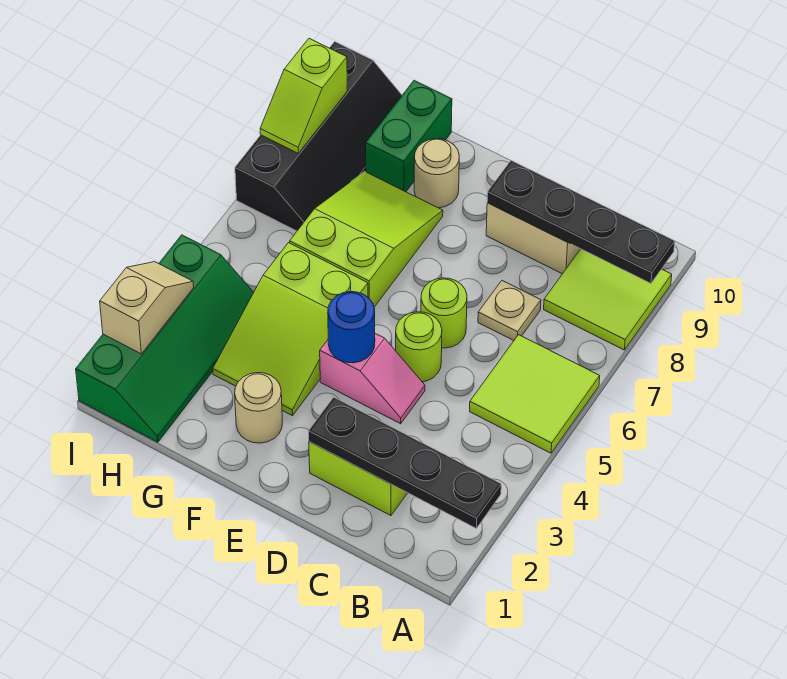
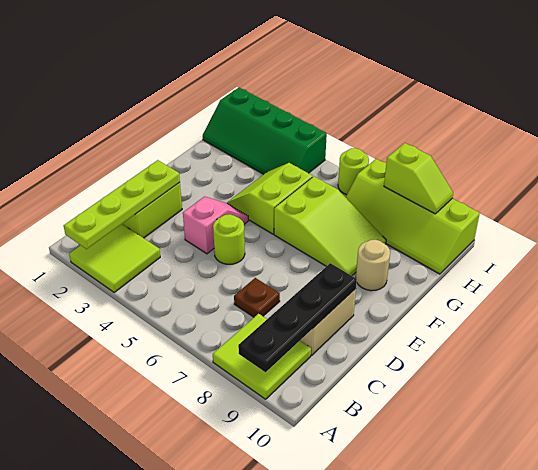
black 1x4 plate [309,397,501,528] -> lime 1x4 plate [64,160,180,249]
lime 2x2 tile [470,335,600,453] -> lime 2x2 tile moved to [69,224,160,292]
tan 1x1 plate [478,281,541,341] -> brown 1x1 plate [234,278,280,317]
pink 1x2 slope [320,334,425,424] -> pink 1x2 slope turned to [183,197,248,254]
lime 1x1 round brick [421,278,467,348] -> lime 1x1 round brick moved to [338,148,369,195]
blue 1x1 round brick [328,292,375,363] -> none
tan 1x1 round brick [235,373,283,443] -> none
lime 2x3 slope [213,243,368,416] -> lime 2x2 slope [227,163,313,234]
green 1x2 brick [366,81,452,192] -> none
black 2x4 slope [235,42,402,231] -> lime 2x4 slope [346,159,480,274]
tan 1x2 slope [100,262,194,354] -> none
lime 1x2 slope [260,39,347,153] -> lime 1x2 slope turned to [384,143,453,214]

